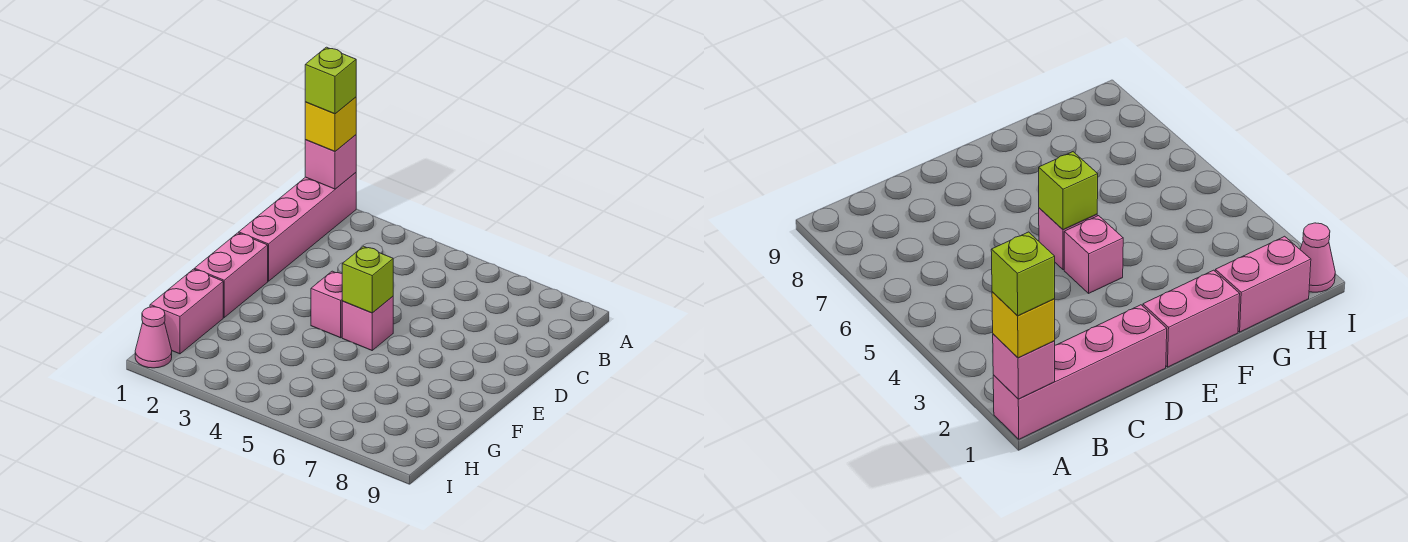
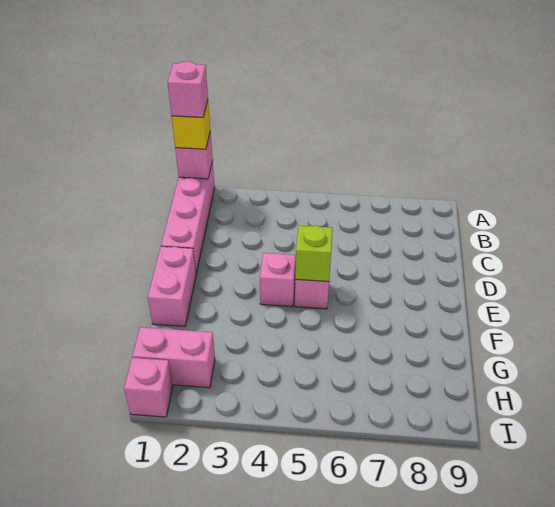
lime 1x1 brick [305,47,356,114] -> pink 1x1 brick [168,61,208,118]
pink 1x2 brick [150,269,223,354] -> pink 1x2 brick turned to [133,327,215,388]
pink 1x1 cone [135,307,172,368] -> pink 1x1 brick [124,358,173,417]

